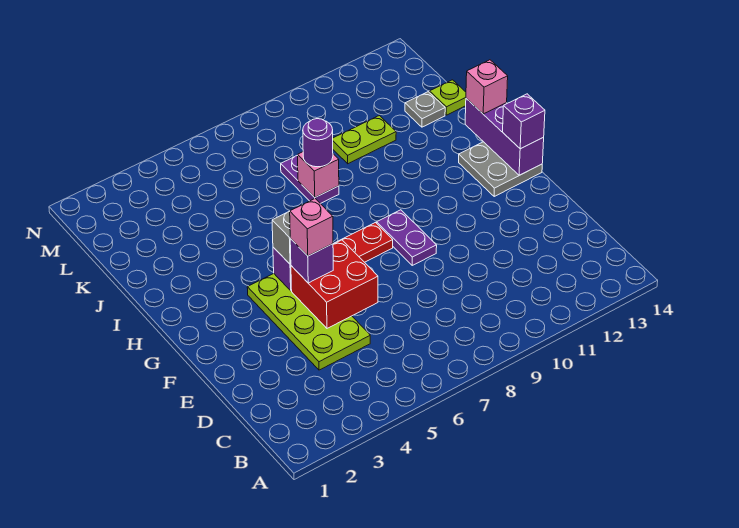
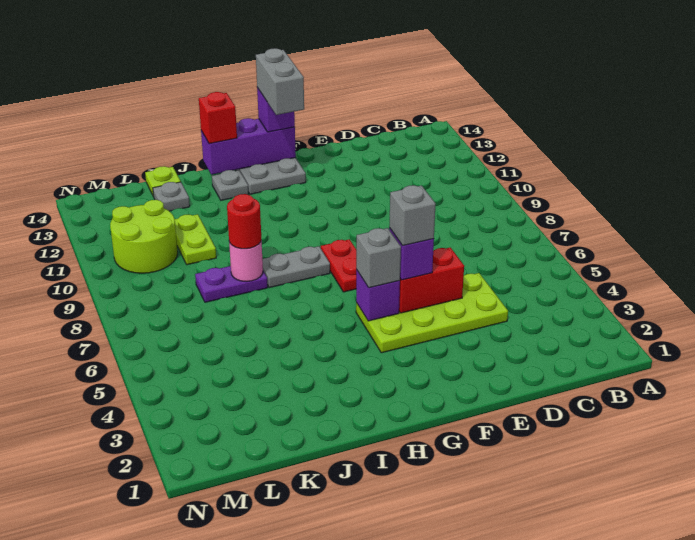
red 2x2 brick [291,240,378,328] -> red 1x2 brick [399,248,464,313]
pink 1x1 brick [289,199,333,256] -> grey 1x1 brick [389,185,436,246]
purple 1x2 plate [377,210,437,265] -> none
none -> grey 1x2 brick [256,48,304,115]
none -> grey 1x2 plate [262,246,330,288]
none -> grey 1x1 plate [212,170,249,200]
pink 1x1 brick [466,60,508,114] -> red 1x1 brick [199,92,237,144]
pink 1x1 brick [297,152,339,197] -> pink 1x1 round brick [229,240,263,281]
purple 1x1 round brick [303,119,333,167] -> red 1x1 round brick [227,194,261,249]
none -> lime 2x2 round brick [110,200,178,273]

